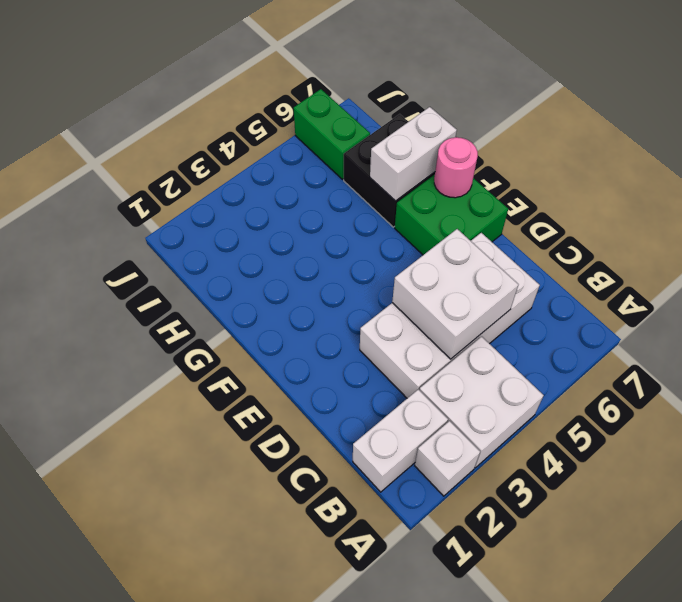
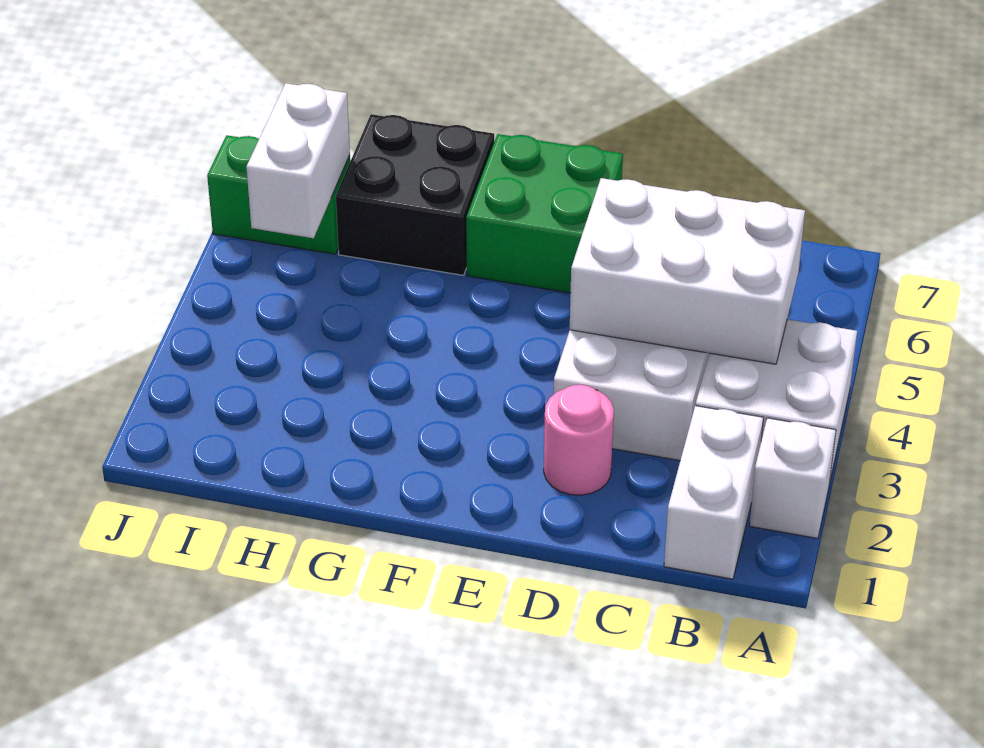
white 2x2 brick [392,229,518,359] -> white 2x3 brick [570,178,805,364]
pink 1x1 round brick [434,137,478,198] -> pink 1x1 round brick moved to [544,385,614,495]
white 1x2 brick [370,107,457,201] -> white 1x2 brick moved to [246,83,350,238]

